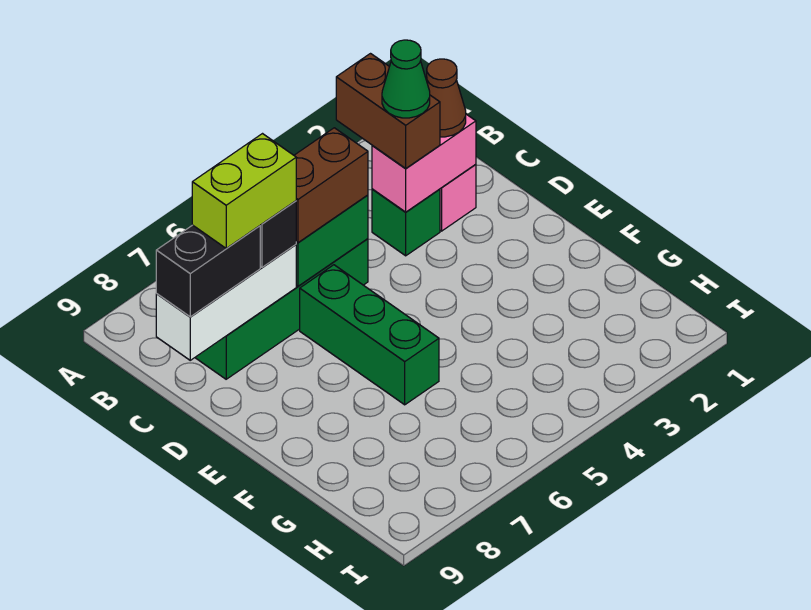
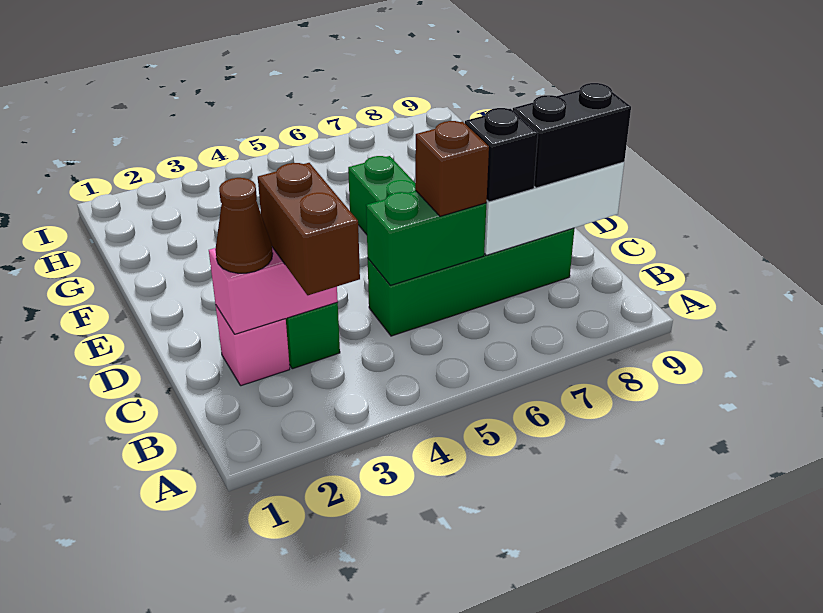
green 1x1 cone [382,40,430,118] -> none
brown 1x2 brick [294,128,368,243] -> brown 1x1 brick [415,121,489,216]
lime 1x2 brick [192,134,296,248] -> none

